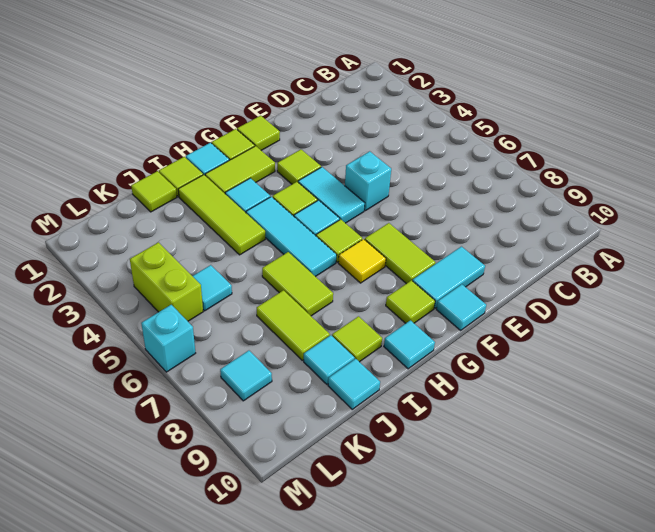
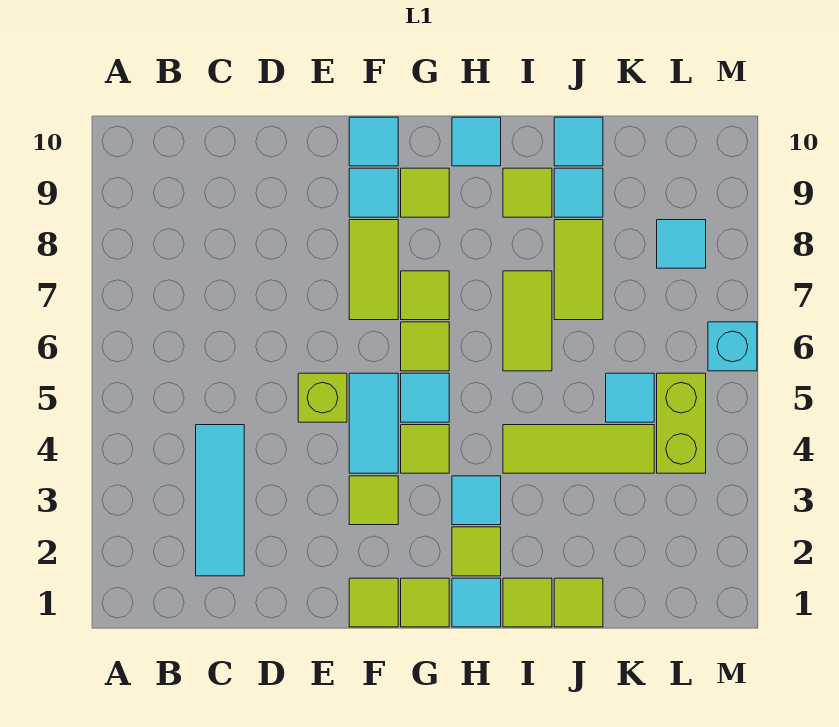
cyan 1x1 brick [345,151,391,211] -> lime 1x1 brick [298,373,347,422]
cyan 1x2 tile [413,247,485,308] -> cyan 1x1 tile [349,168,398,217]
lime 1x2 tile [205,146,275,193] -> lime 1x1 tile [452,527,501,576]
yellow 1x1 tile [338,239,386,283] -> lime 1x1 tile [401,271,449,320]
cyan 1x3 tile [246,197,337,277] -> cyan 1x3 tile moved to [196,425,244,576]
lime 1x3 tile [178,175,265,255] -> lime 1x3 tile turned to [503,425,654,473]

